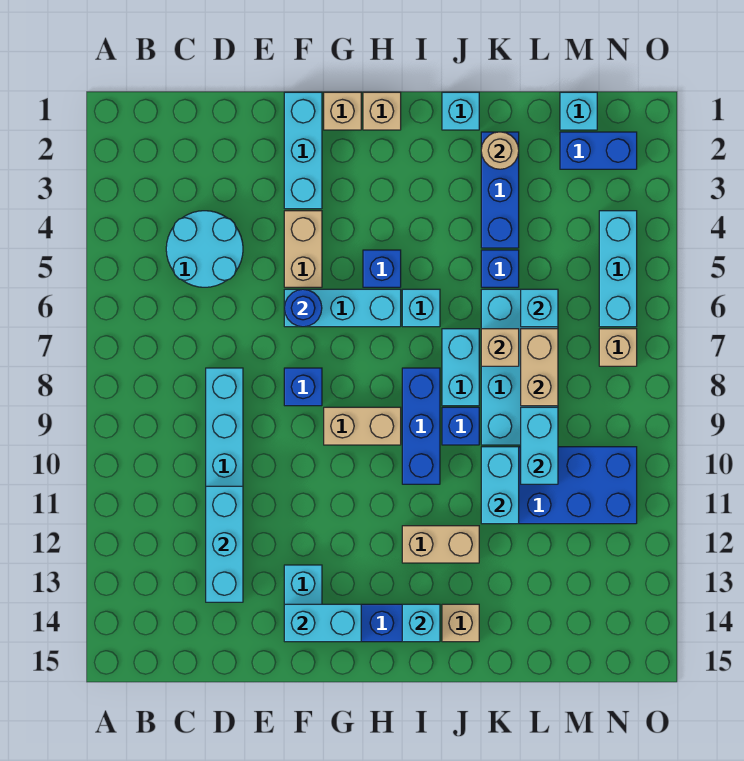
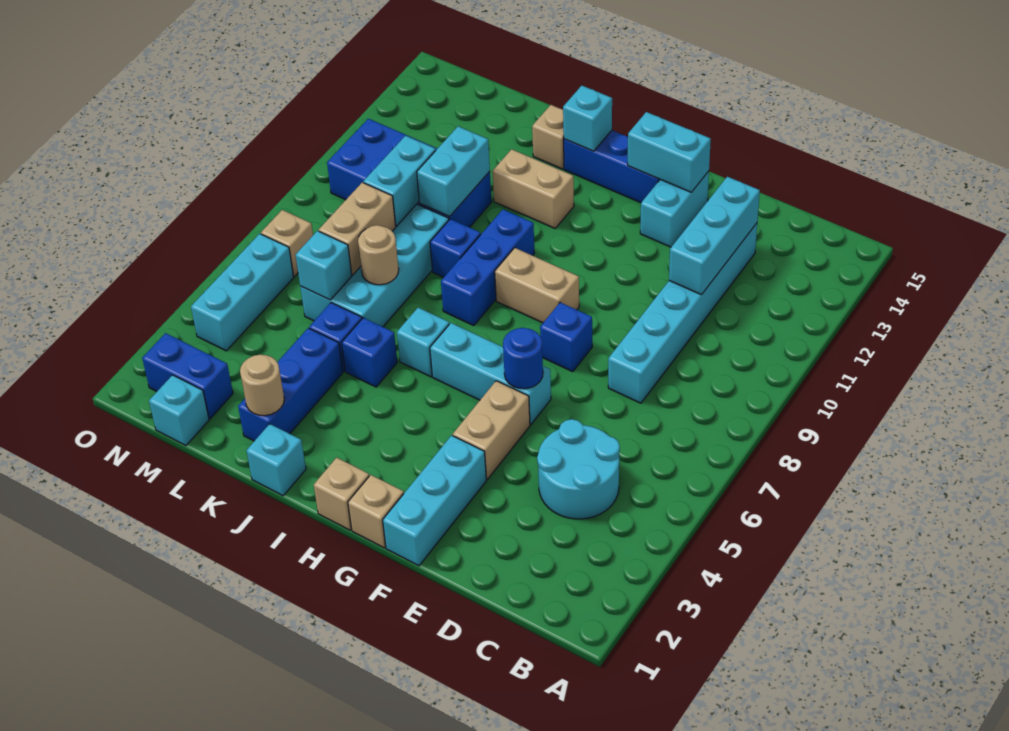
blue 1x1 brick [363,250,401,287] -> blue 1x1 brick moved to [342,318,397,387]
cyan 1x2 brick [442,329,479,406] -> none
tan 1x1 brick [481,329,519,366] -> tan 1x1 round brick [358,225,399,285]

